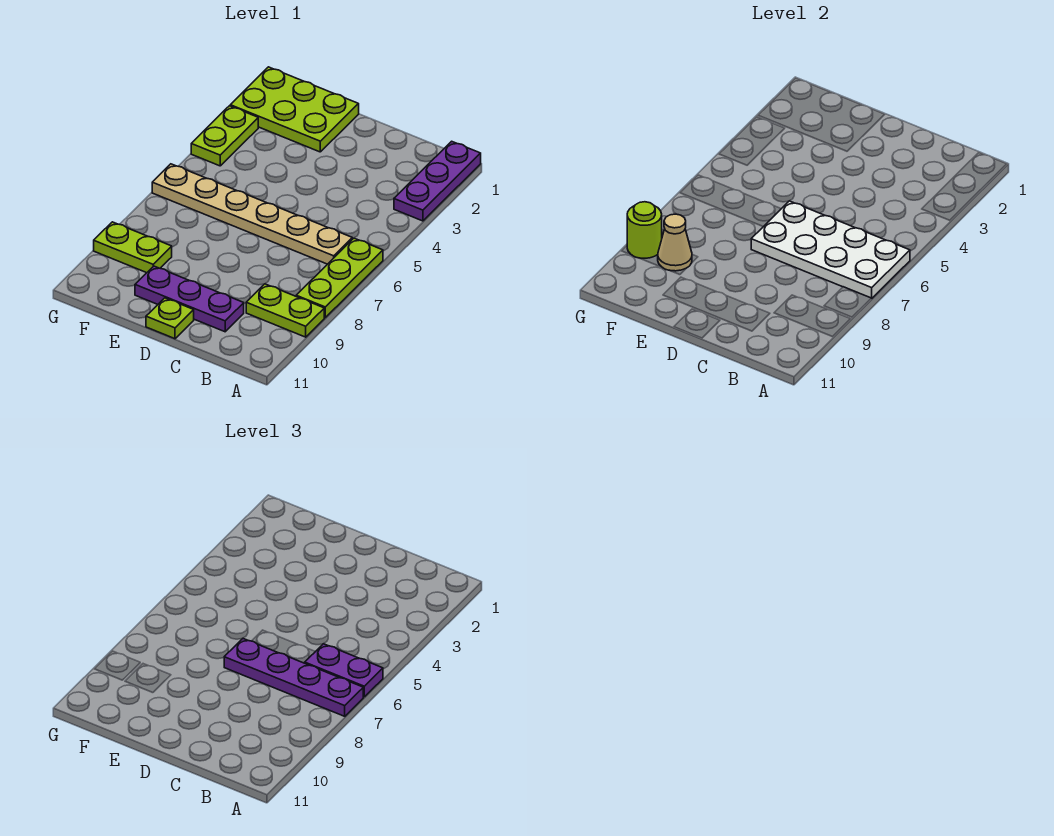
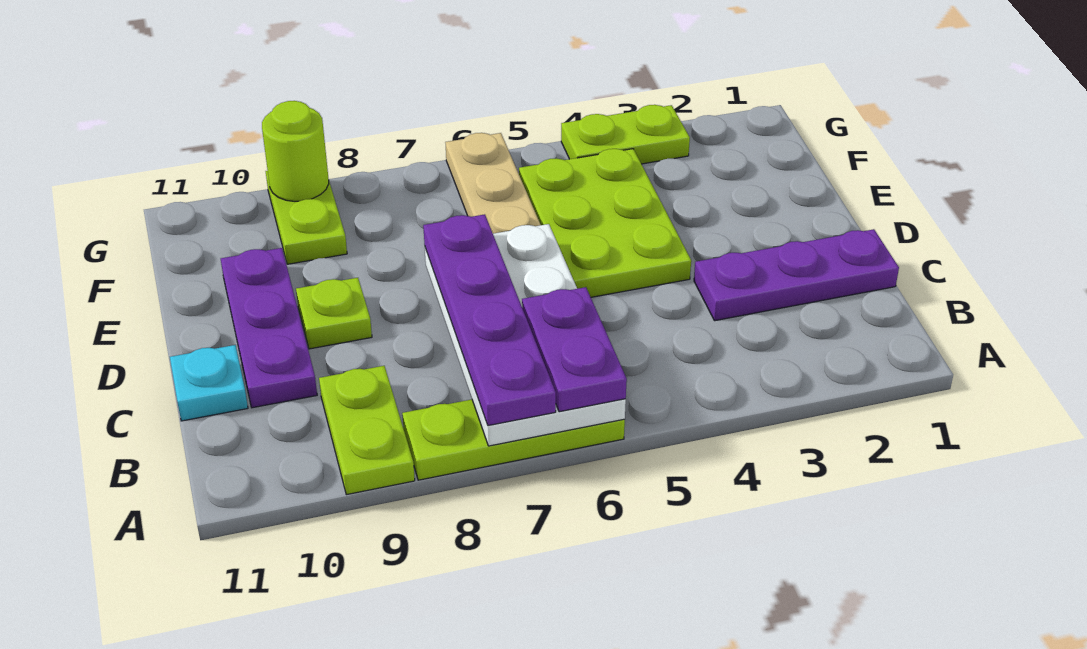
purple 1x3 plate [394,141,481,221] -> purple 1x3 plate moved to [694,229,899,321]
none -> cyan 1x1 plate [170,345,248,421]
lime 1x1 plate [146,298,194,339] -> lime 1x1 plate moved to [296,278,372,349]
lime 2x3 plate [230,67,359,152] -> lime 2x3 plate moved to [519,149,691,297]
tan 1x1 cone [658,214,692,271] -> none

